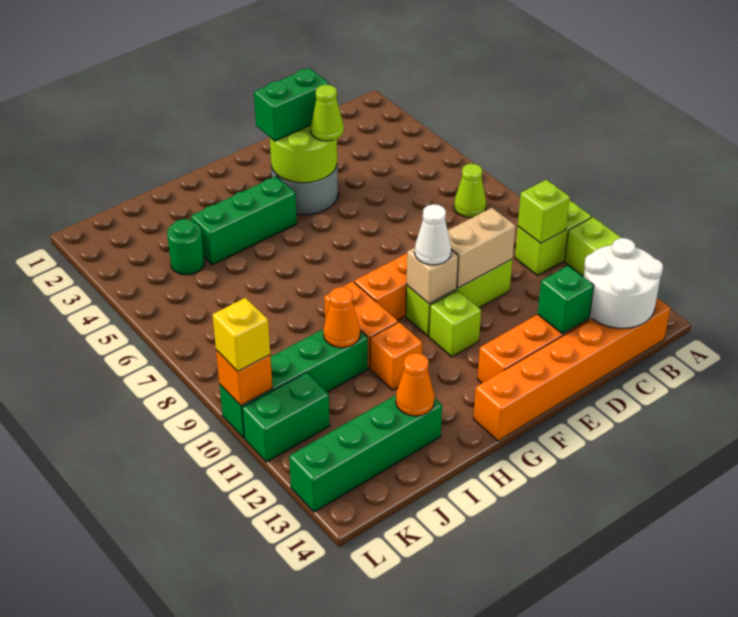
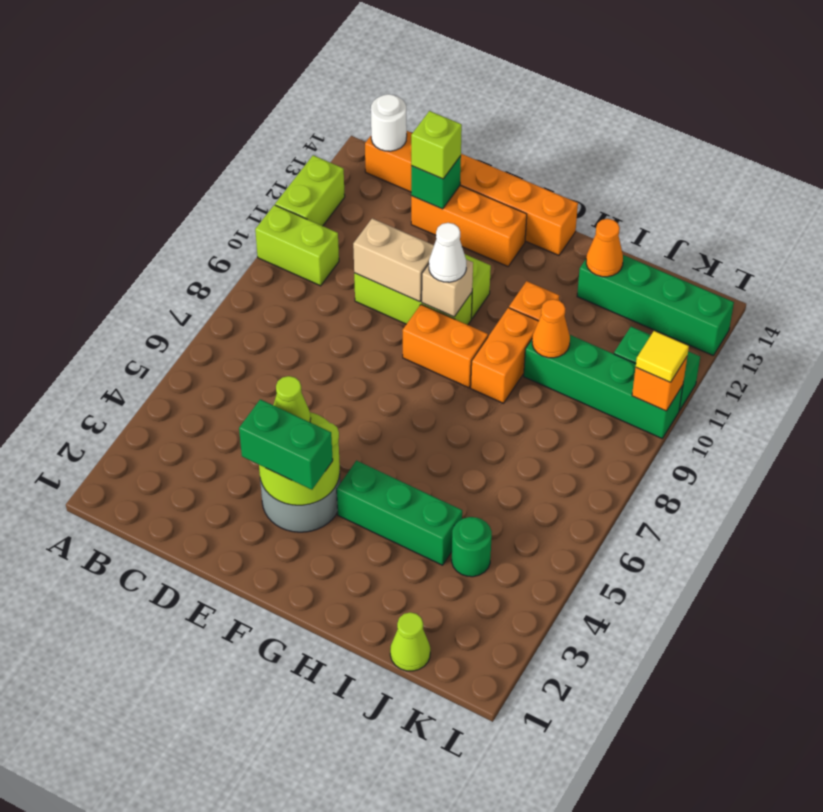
lime 1x1 cone [454,164,486,217] -> lime 1x1 cone moved to [390,612,430,671]
lime 1x1 brick [518,180,570,243] -> lime 1x1 brick moved to [411,111,462,179]
white 2x2 round brick [584,238,663,328] -> white 1x1 round brick [371,94,407,151]
yellow 1x1 brick [213,298,270,371] -> yellow 1x1 tile [636,331,689,382]

